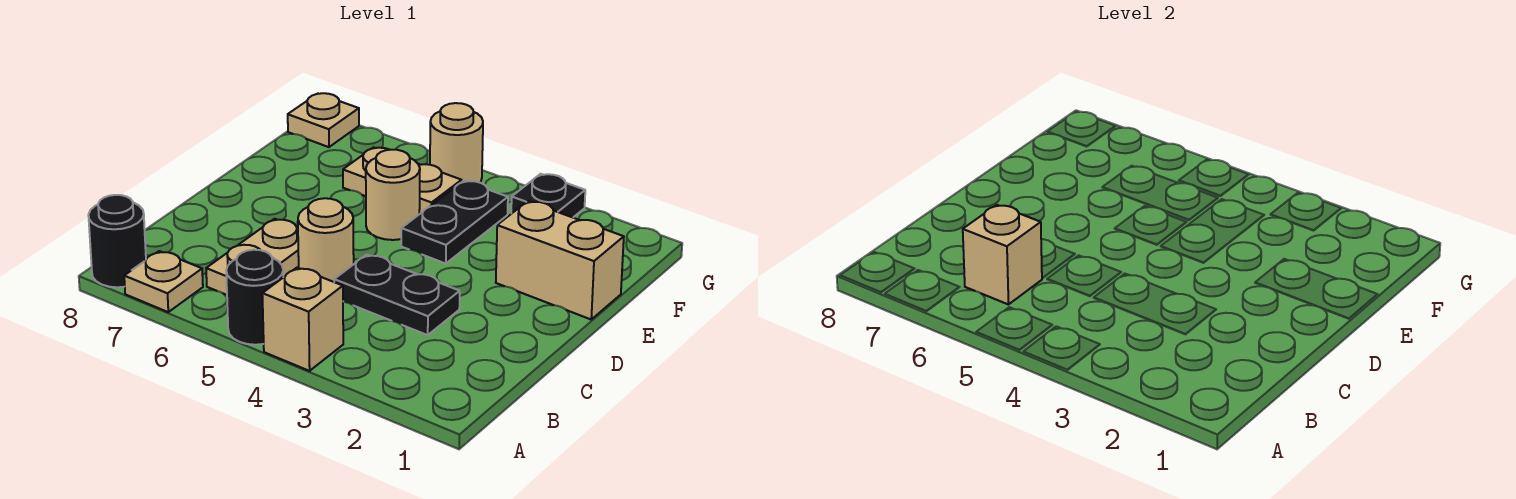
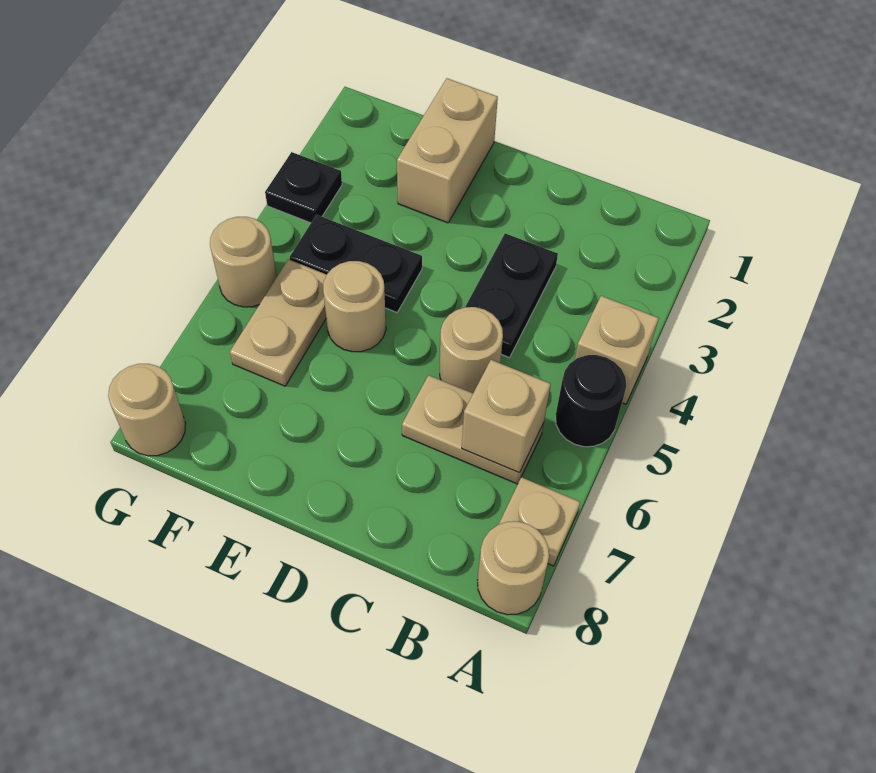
black 1x1 round brick [88,195,146,287] -> tan 1x1 round brick [478,521,549,615]
tan 1x1 plate [288,93,359,147] -> tan 1x1 round brick [108,364,186,456]

